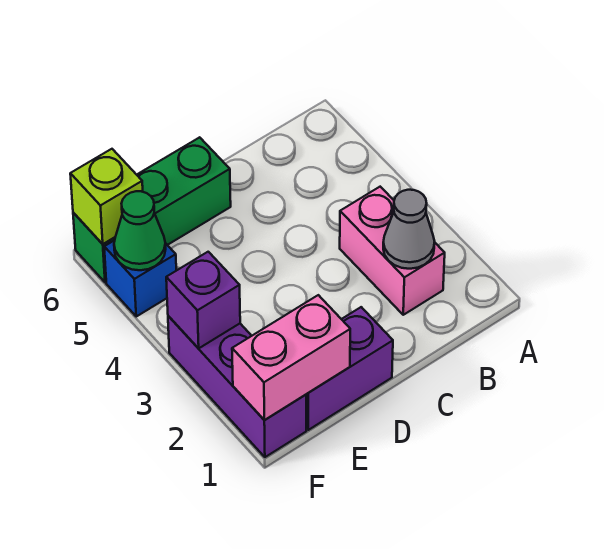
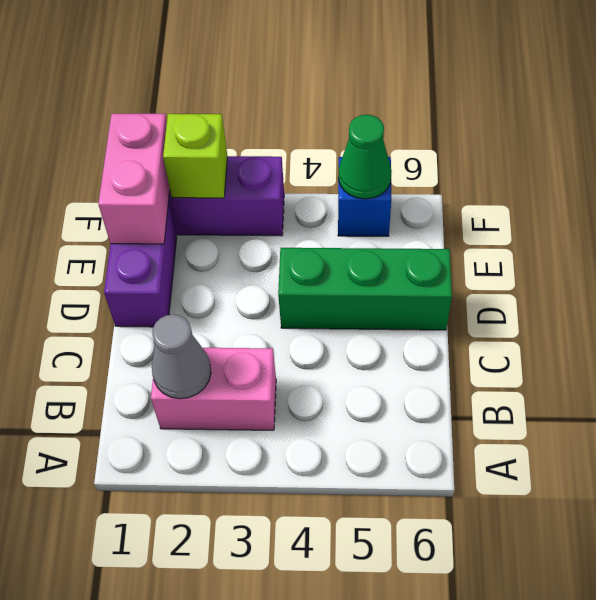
green 1x3 brick [73,137,231,282] -> green 1x3 brick turned to [278,248,452,330]
purple 1x1 brick [166,252,240,348] -> none
lime 1x1 brick [70,149,143,244] -> lime 1x1 brick moved to [163,114,227,198]

